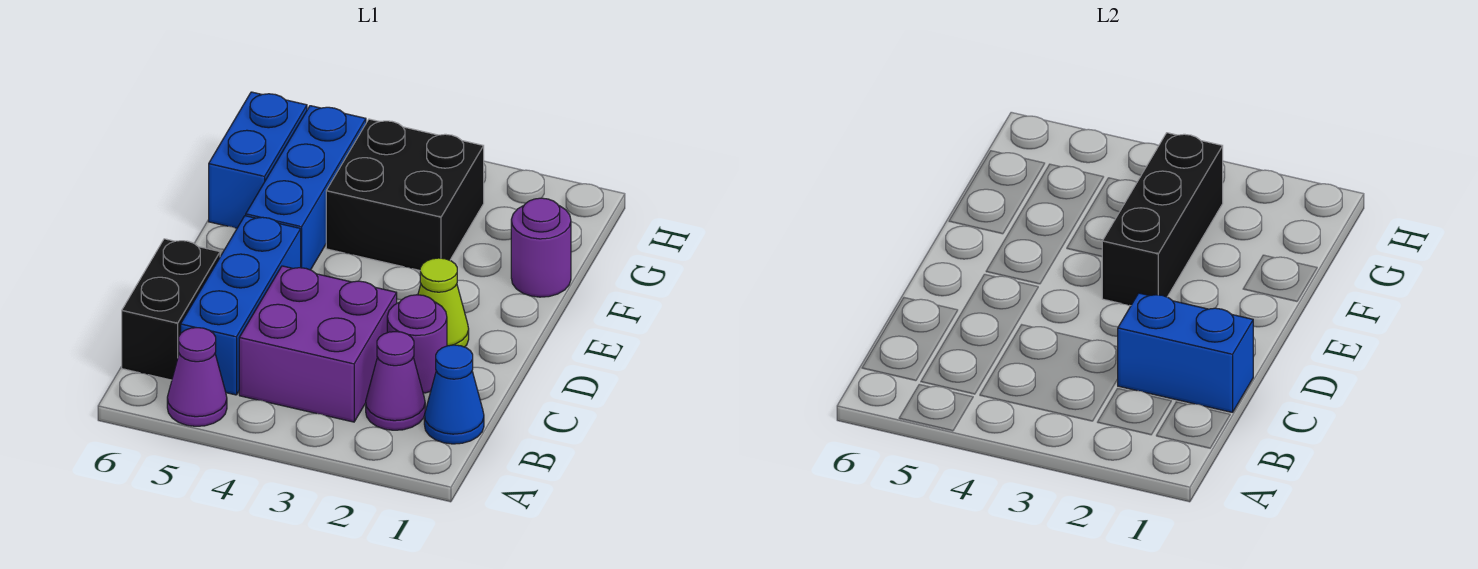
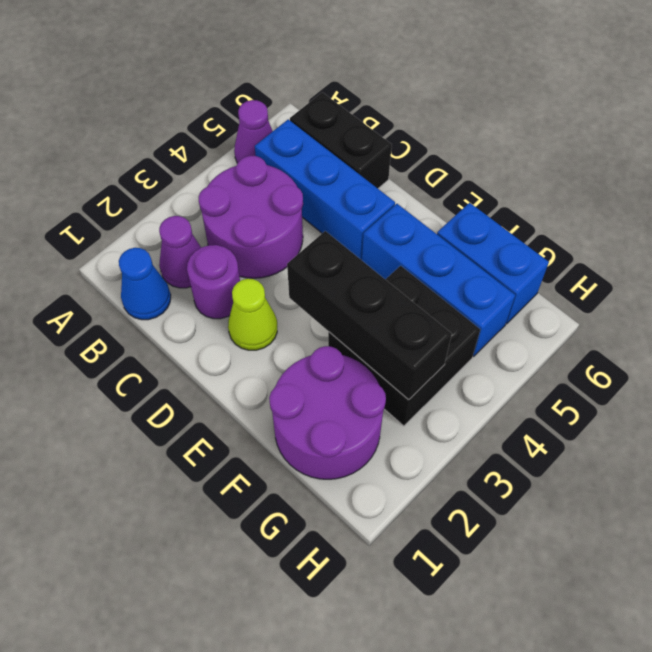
purple 2x2 brick [239,266,397,422] -> purple 2x2 round brick [199,156,303,278]
blue 1x2 brick [1117,293,1253,413] -> none
purple 1x1 round brick [511,198,571,297] -> purple 2x2 round brick [269,346,386,479]

